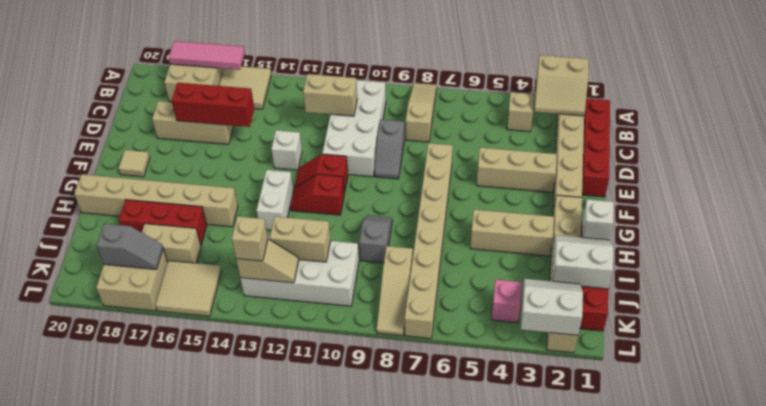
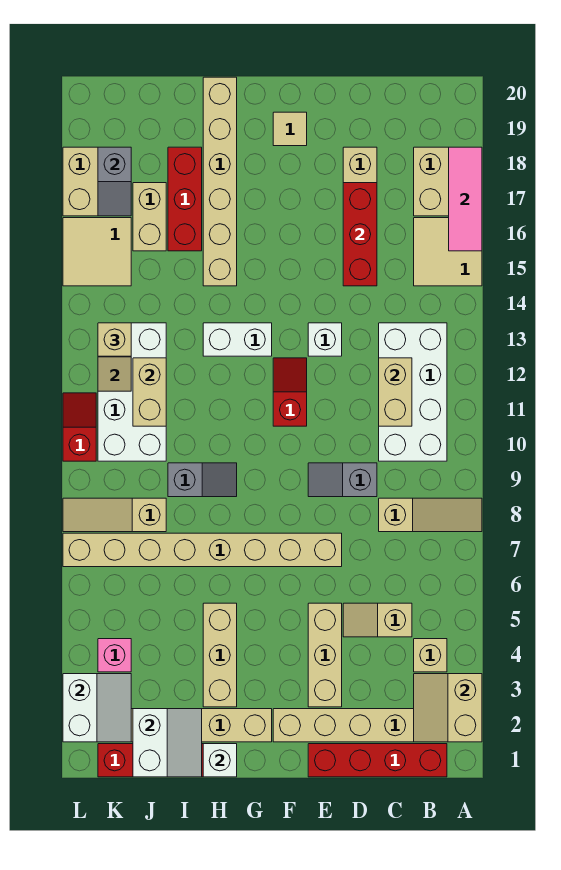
white 2x4 brick [322,80,386,177] -> white 2x4 brick turned to [379,323,447,461]
none -> tan 1x2 slope [343,603,412,637]
red 1x2 slope [290,174,344,215] -> red 1x2 slope moved to [63,393,96,461]

